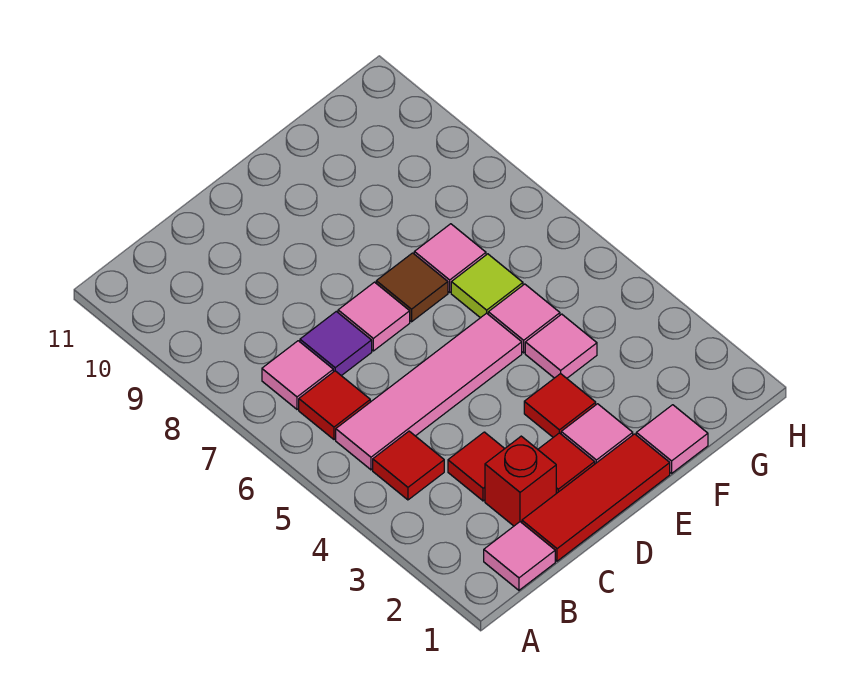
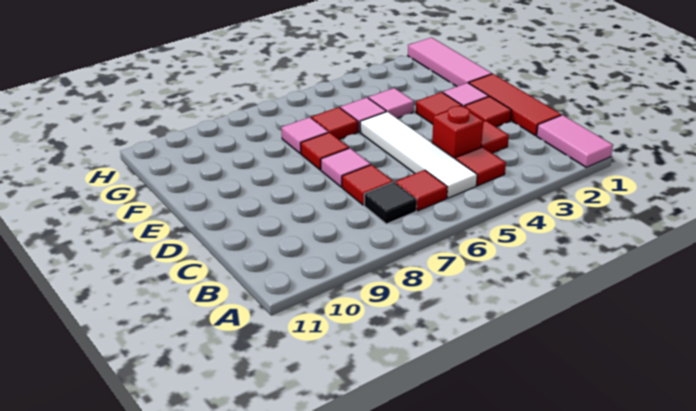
pink 1x1 tile [484,522,555,590] -> pink 1x2 tile [537,115,613,167]
pink 1x4 tile [336,313,522,470] -> white 1x4 tile [360,112,477,198]
pink 1x1 tile [262,341,333,409] -> black 1x1 tile [364,182,417,224]
red 1x1 brick [485,436,556,526] -> red 1x1 brick moved to [432,106,484,158]
purple 1x1 tile [300,311,372,376] -> red 1x1 tile [342,165,393,205]
brown 1x1 tile [376,253,448,322] -> red 1x1 tile [301,132,349,170]
pink 1x1 tile [636,405,708,473] -> pink 1x3 tile [408,37,492,86]
lime 1x1 tile [451,254,523,318] -> red 1x1 tile [311,107,358,139]

